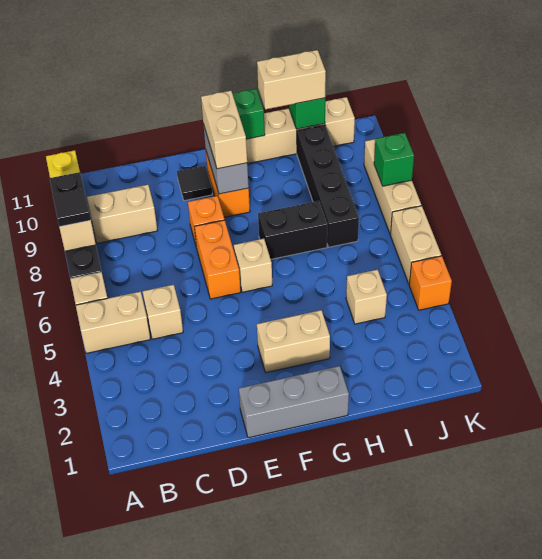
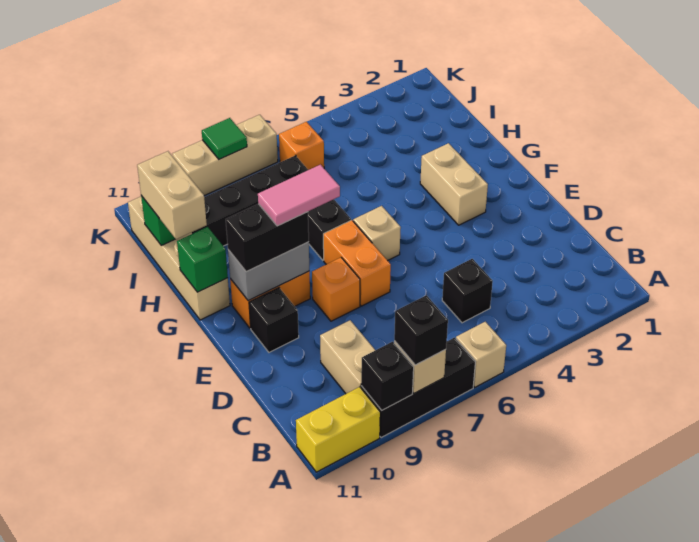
tan 1x2 brick [76,292,150,353] -> none
black 1x1 tile [53,188,91,227] -> black 1x1 brick [394,295,448,365]
tan 1x1 brick [142,285,183,339] -> black 1x1 brick [442,259,493,323]
grey 1x3 brick [239,366,349,438] -> none
orange 1x2 brick [194,220,241,299] -> orange 1x2 brick turned to [323,220,391,306]
black 1x1 tile [177,166,212,201] -> black 1x1 brick [249,288,299,352]
none -> pink 1x2 tile [258,165,340,226]
tan 1x2 brick [201,91,247,169] -> black 1x2 brick [226,204,309,272]
tan 1x1 brick [346,270,387,324] -> none
orange 1x1 brick [409,256,452,310] -> orange 1x1 brick moved to [279,122,324,170]
tan 1x2 brick [390,206,441,284] -> none
green 1x1 brick [374,133,414,186] -> green 1x1 tile [202,118,247,159]

